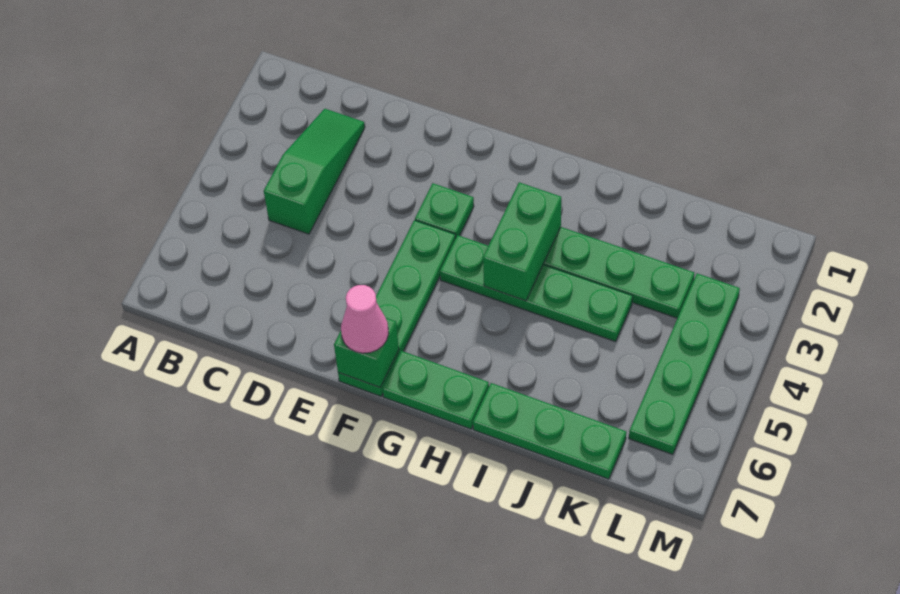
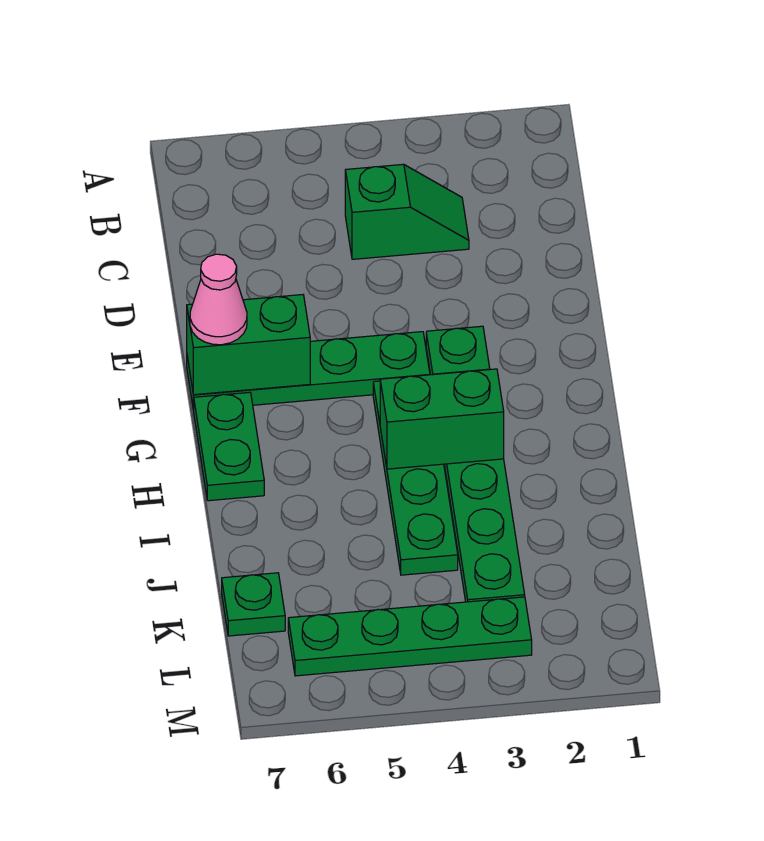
green 1x3 slope [264,109,365,234] -> green 1x2 slope [345,164,469,259]
green 1x1 brick [334,318,399,387] -> green 1x2 brick [187,295,310,395]
green 1x3 plate [473,383,626,479] -> green 1x1 plate [222,573,285,636]

